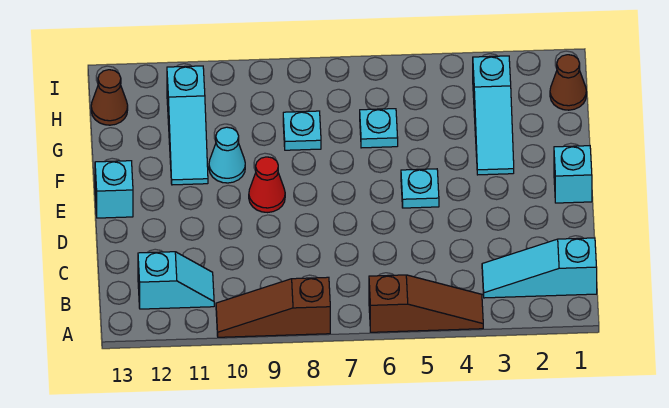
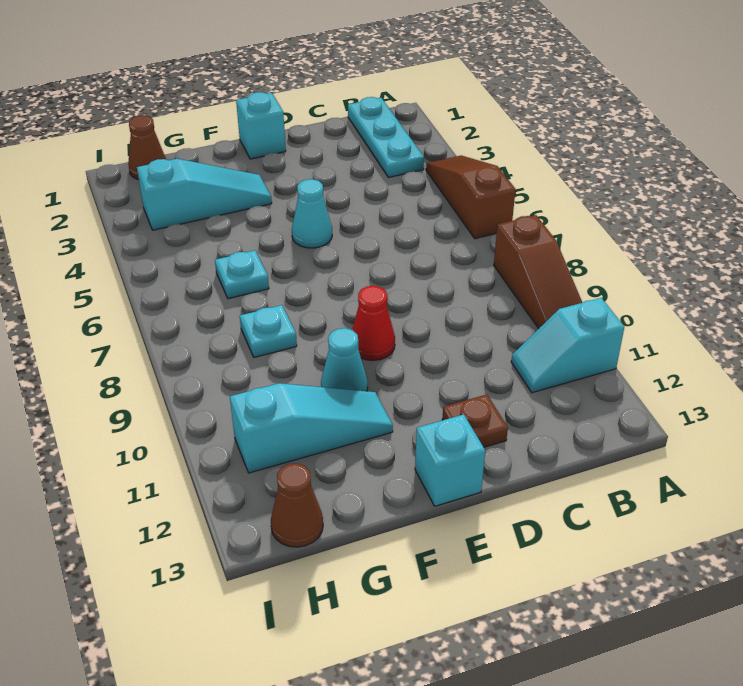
cyan 1x3 slope [482,238,597,298] -> cyan 1x3 plate [348,97,424,178]
cyan 1x2 slope [138,252,214,309] -> cyan 1x2 slope turned to [511,298,624,393]
none -> brown 1x1 plate [442,395,508,447]
cyan 1x1 plate [401,169,439,208] -> cyan 1x1 cone [292,179,332,248]

